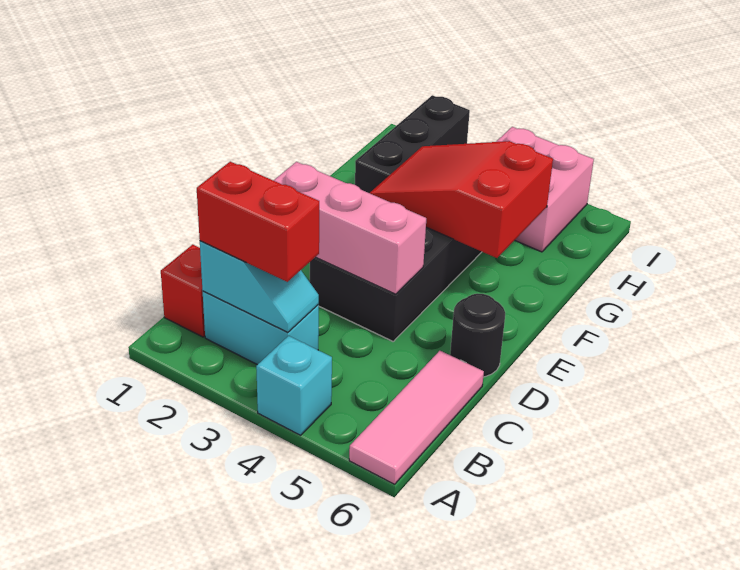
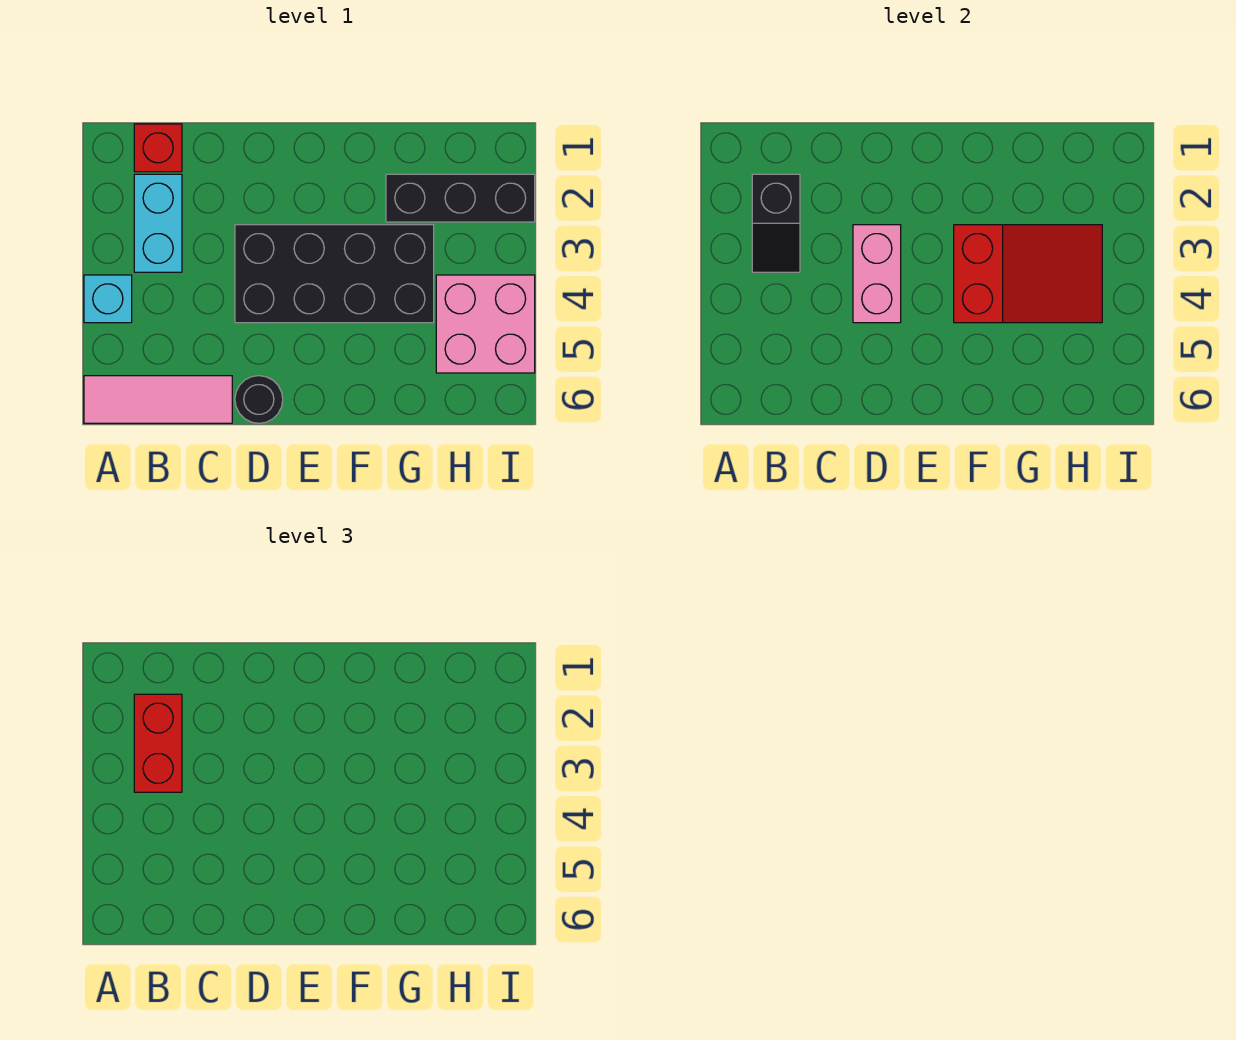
cyan 1x2 slope [200,241,319,332] -> black 1x2 slope [752,174,800,272]
pink 1x3 brick [274,162,426,294] -> pink 1x2 brick [853,225,901,323]
red 2x3 slope [370,141,553,258] -> red 2x3 slope turned to [954,225,1102,323]

